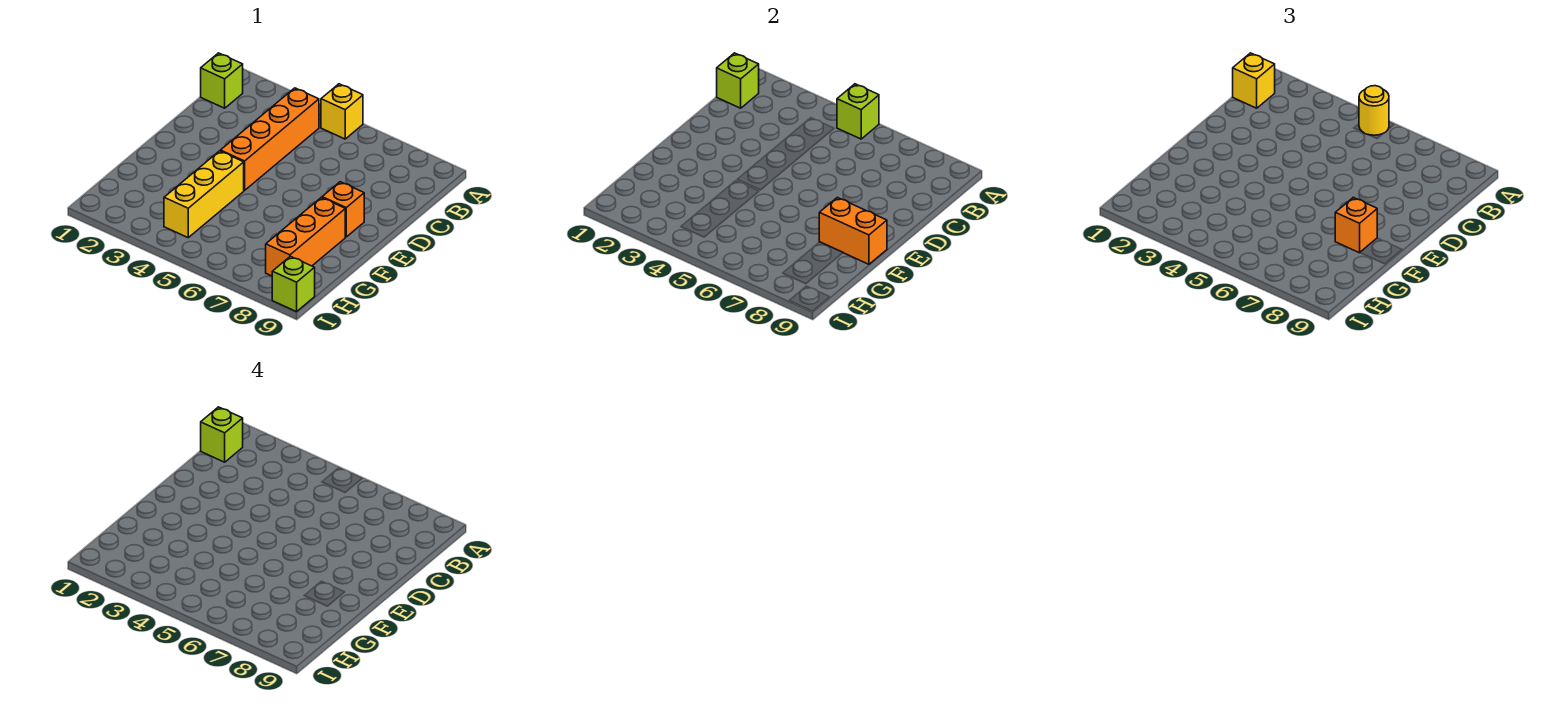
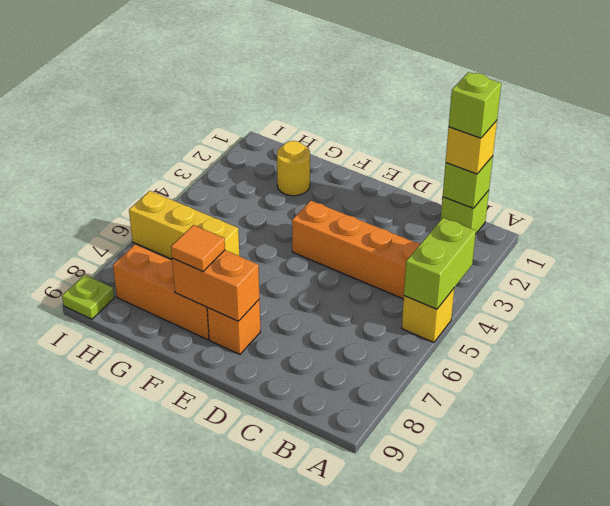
lime 1x1 brick [837,84,879,139] -> lime 1x2 brick [404,218,476,309]
yellow 1x1 round brick [1359,86,1389,135] -> yellow 1x1 round brick moved to [277,141,310,196]
yellow 1x3 brick [164,151,244,238] -> yellow 1x3 brick moved to [129,191,239,259]
orange 1x2 brick [819,197,887,264] -> orange 1x2 brick turned to [172,250,260,321]
orange 1x1 brick [1335,197,1377,253] -> orange 1x1 tile [171,225,225,271]
lime 1x1 brick [272,256,315,312] -> lime 1x1 plate [62,275,114,319]

